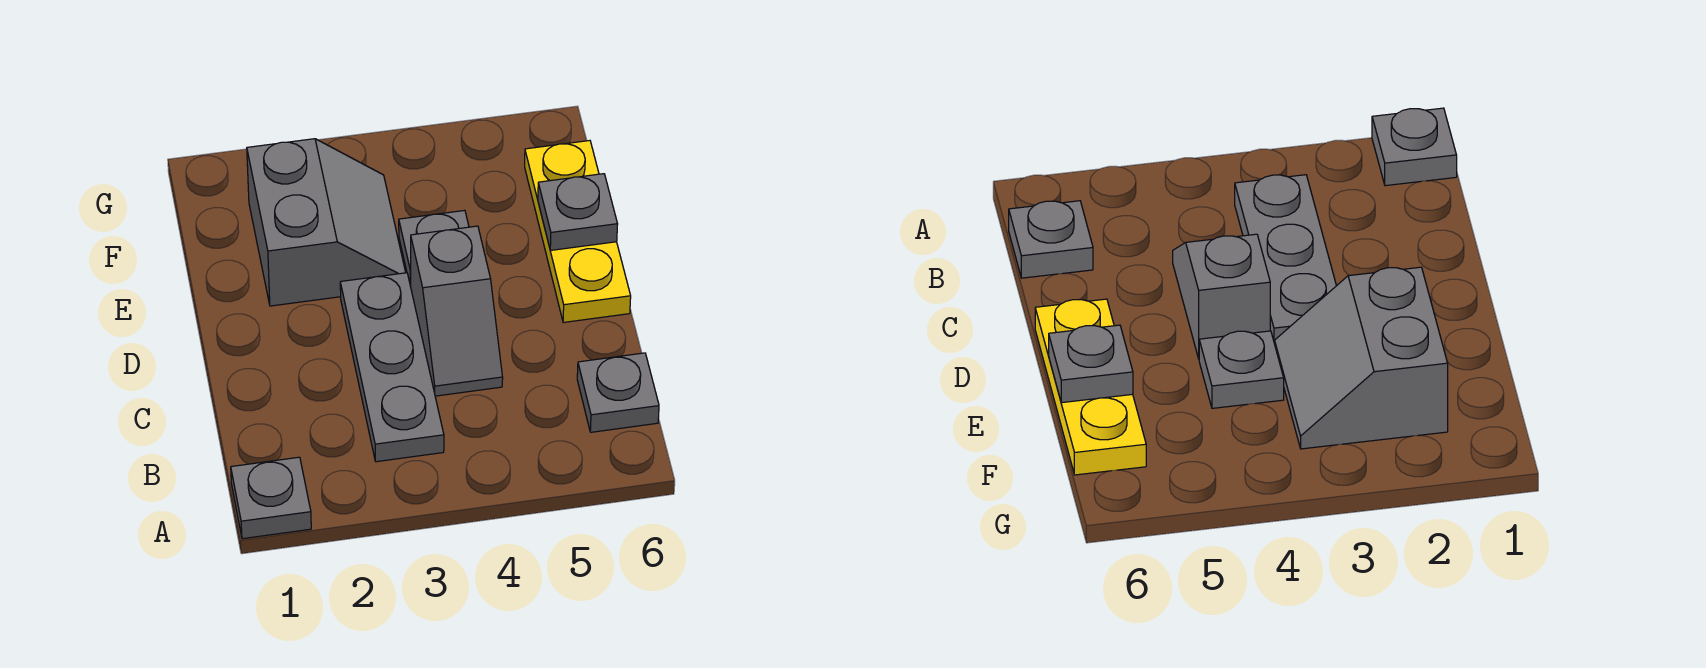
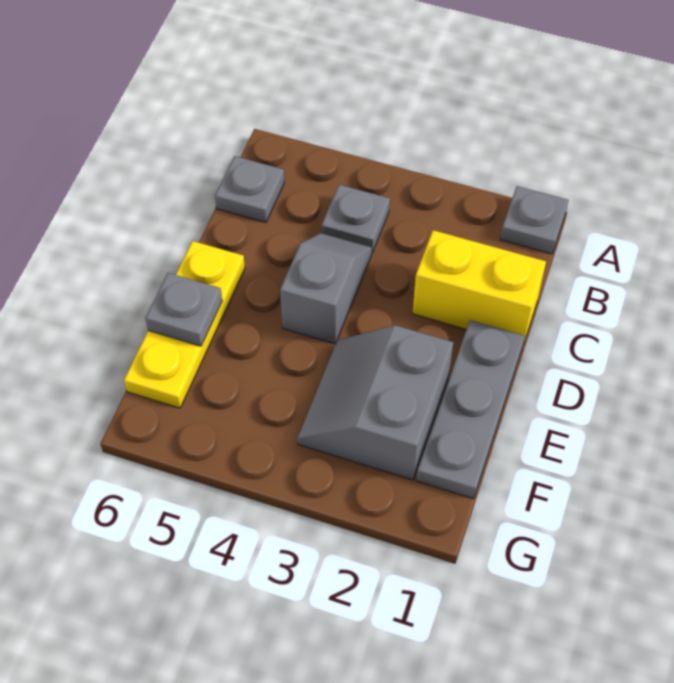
grey 1x3 plate [340,273,444,462] -> grey 1x3 plate moved to [416,320,525,499]
none -> yellow 1x2 brick [413,230,546,341]
grey 1x1 plate [399,210,469,286] -> grey 1x1 plate moved to [321,185,390,252]

